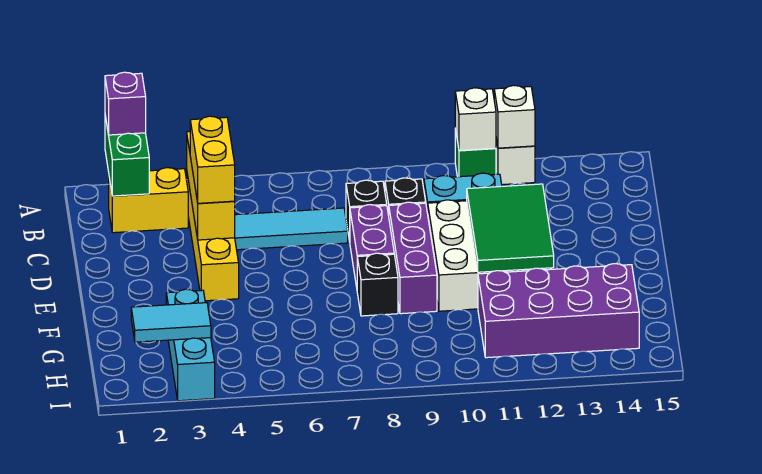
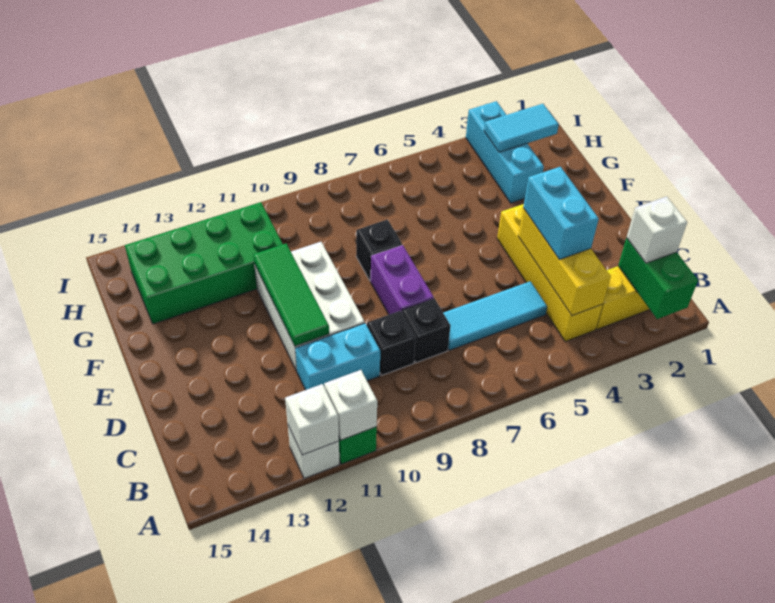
purple 1x1 brick [105,72,146,135] -> none
none -> white 1x1 brick [627,196,687,263]
yellow 1x2 brick [190,116,235,203] -> cyan 1x2 brick [523,167,599,260]
purple 1x3 brick [389,202,437,314] -> none
green 2x3 tile [467,184,554,272] -> green 1x3 tile [253,243,329,346]
purple 2x4 brick [478,264,639,358] -> green 2x4 brick [125,202,283,324]

